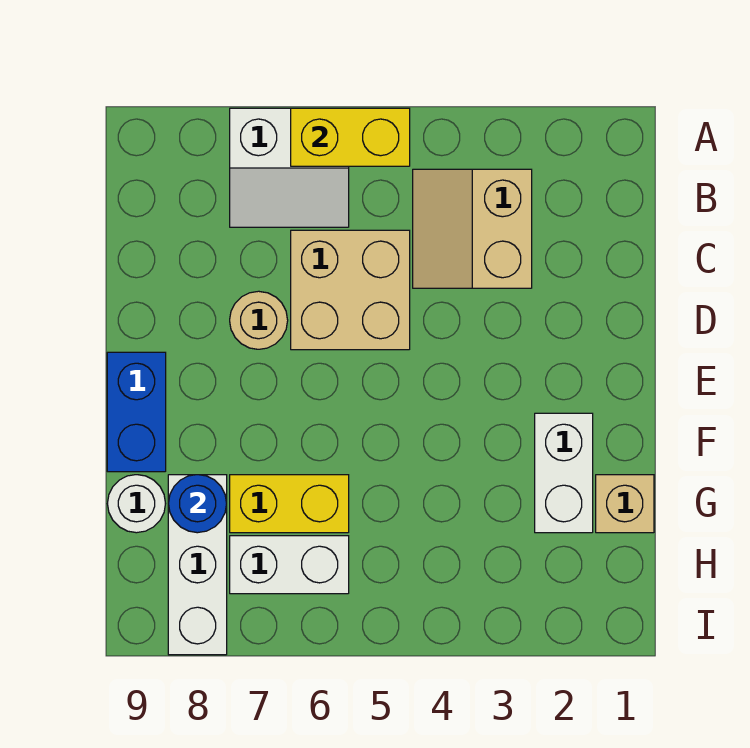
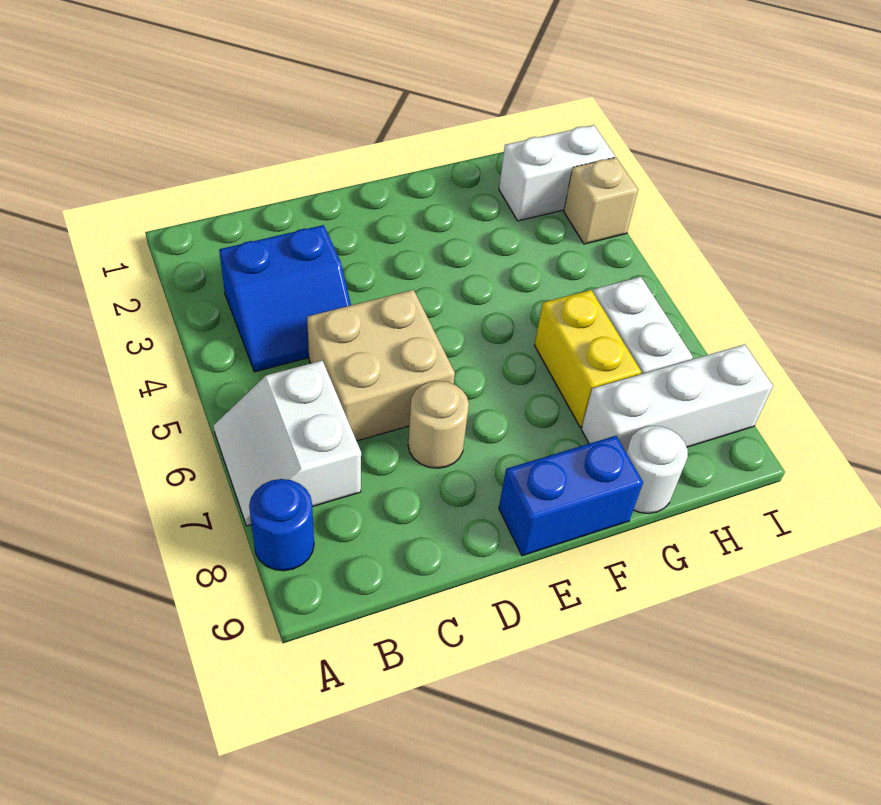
yellow 1x2 brick [291,108,410,166] -> none
white 2x2 slope [230,108,349,227] -> white 2x2 slope turned to [214,361,361,526]
tan 2x2 slope [413,169,532,288] -> blue 2x2 slope [219,225,351,372]
white 1x2 brick [535,413,593,533] -> white 1x2 brick moved to [499,125,615,221]
tan 1x1 brick [596,475,654,533] -> tan 1x1 brick moved to [564,157,638,244]
blue 1x1 round brick [168,475,227,533] -> blue 1x1 round brick moved to [249,479,314,571]

